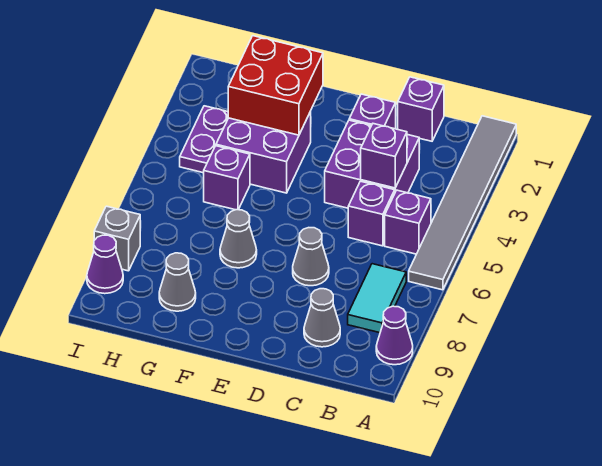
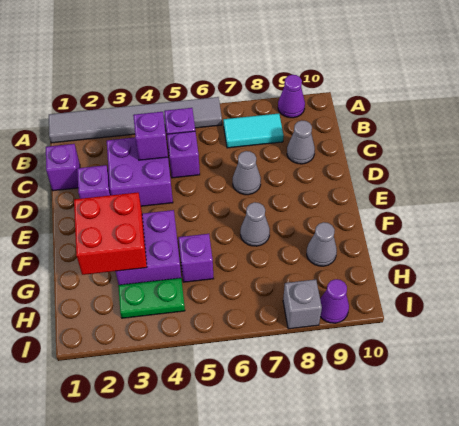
purple 1x2 plate [180,106,228,173] -> green 1x2 plate [118,278,185,318]

